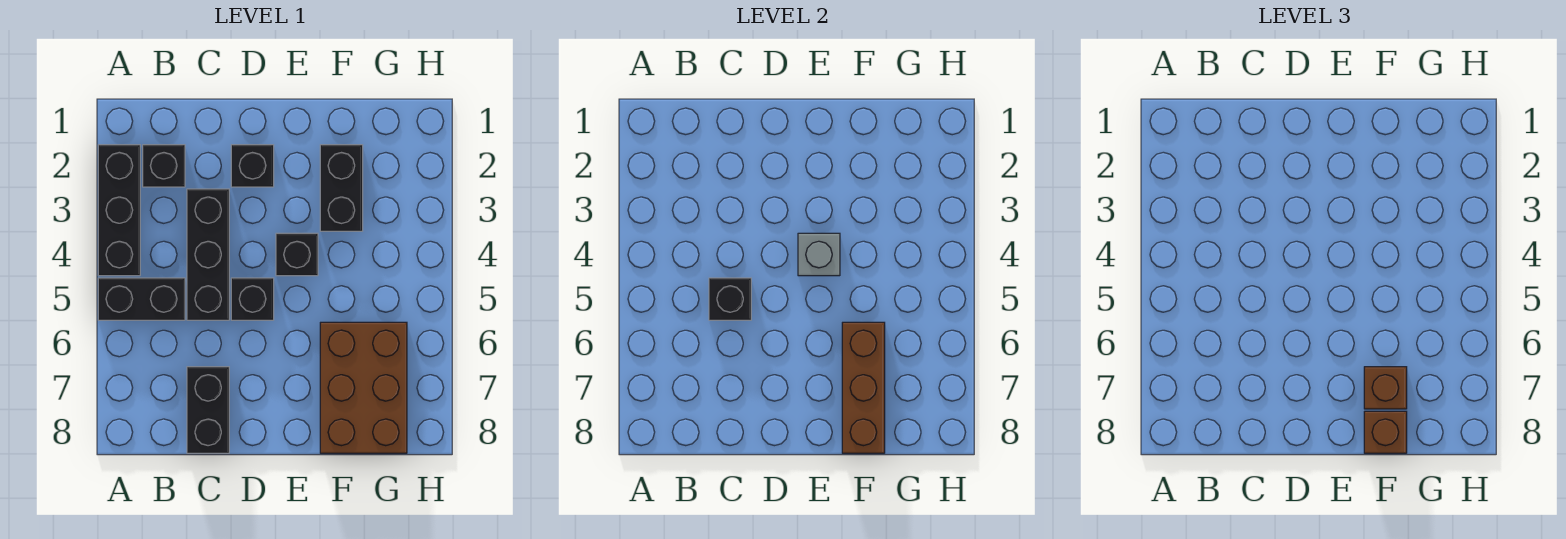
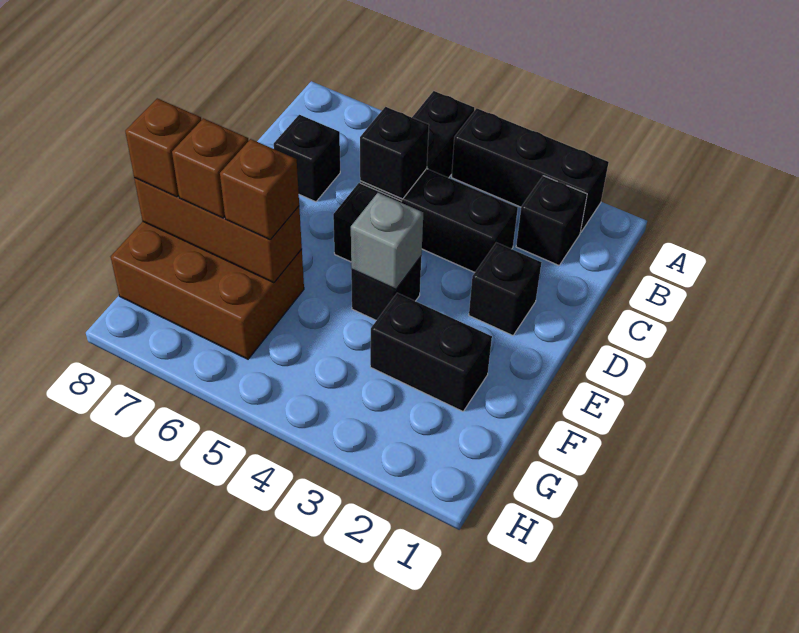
black 1x2 brick [187,367,229,453] -> black 1x1 brick [274,115,340,202]
none -> brown 1x1 brick [220,139,299,240]

